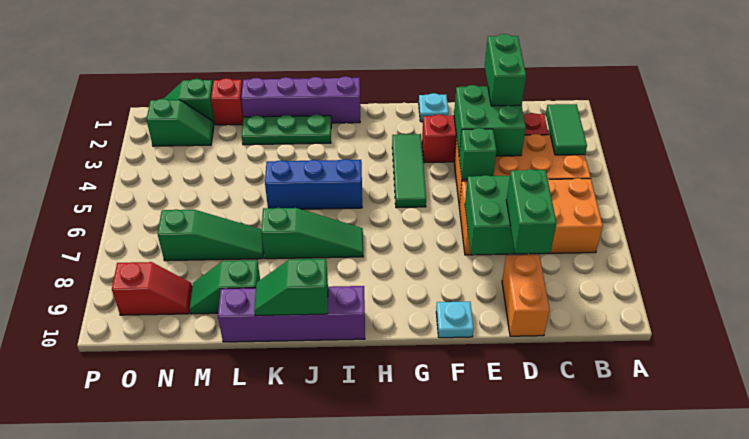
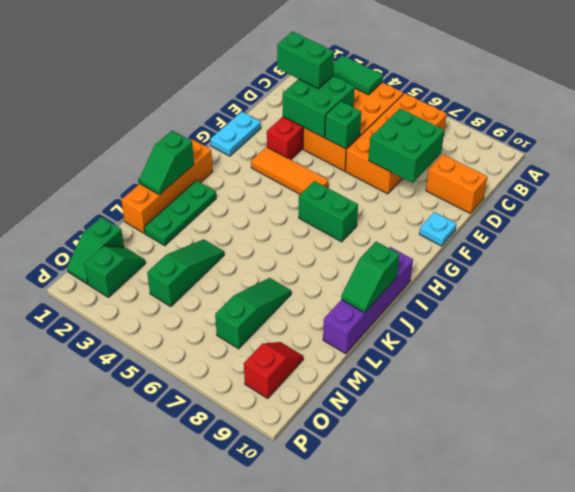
green 1x2 brick [506,169,557,253] -> green 1x2 brick moved to [299,181,358,242]
cyan 1x1 plate [419,93,449,122] -> cyan 1x2 plate [210,112,261,156]
green 1x3 tile [392,134,426,208] -> orange 1x3 tile [251,147,329,194]
purple 1x4 brick [241,76,360,123] -> orange 1x4 brick [121,139,213,233]
blue 1x3 brick [265,159,362,209] -> none
green 1x3 slope [261,208,363,259] -> green 1x3 slope moved to [147,239,224,306]
green 1x2 slope [190,260,260,314] -> green 1x2 slope moved to [139,130,194,195]
red 1x1 brick [211,78,244,125] -> none

